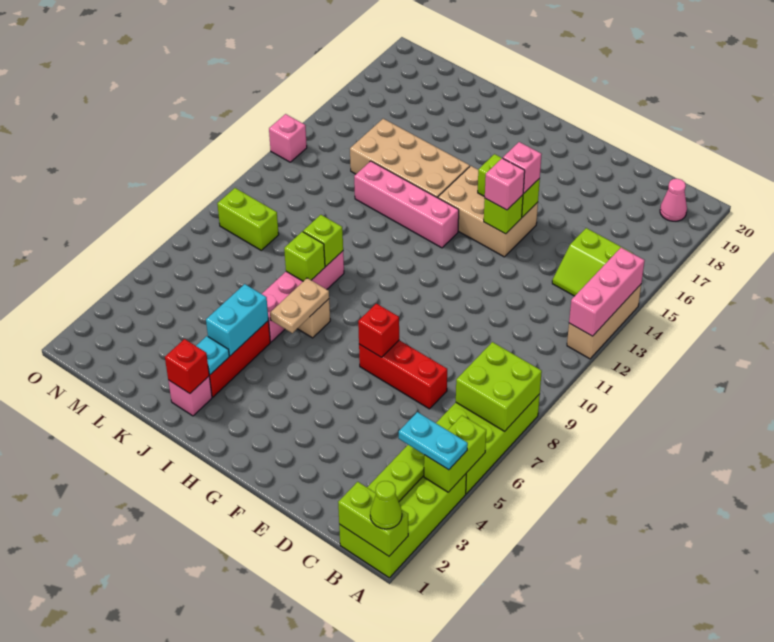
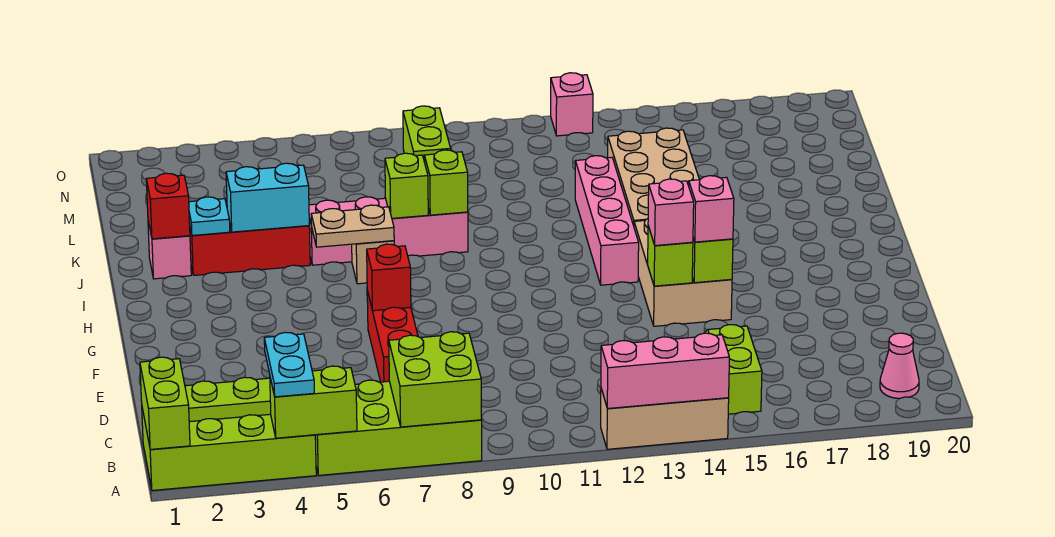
lime 1x1 cone [370,481,402,529] -> none

